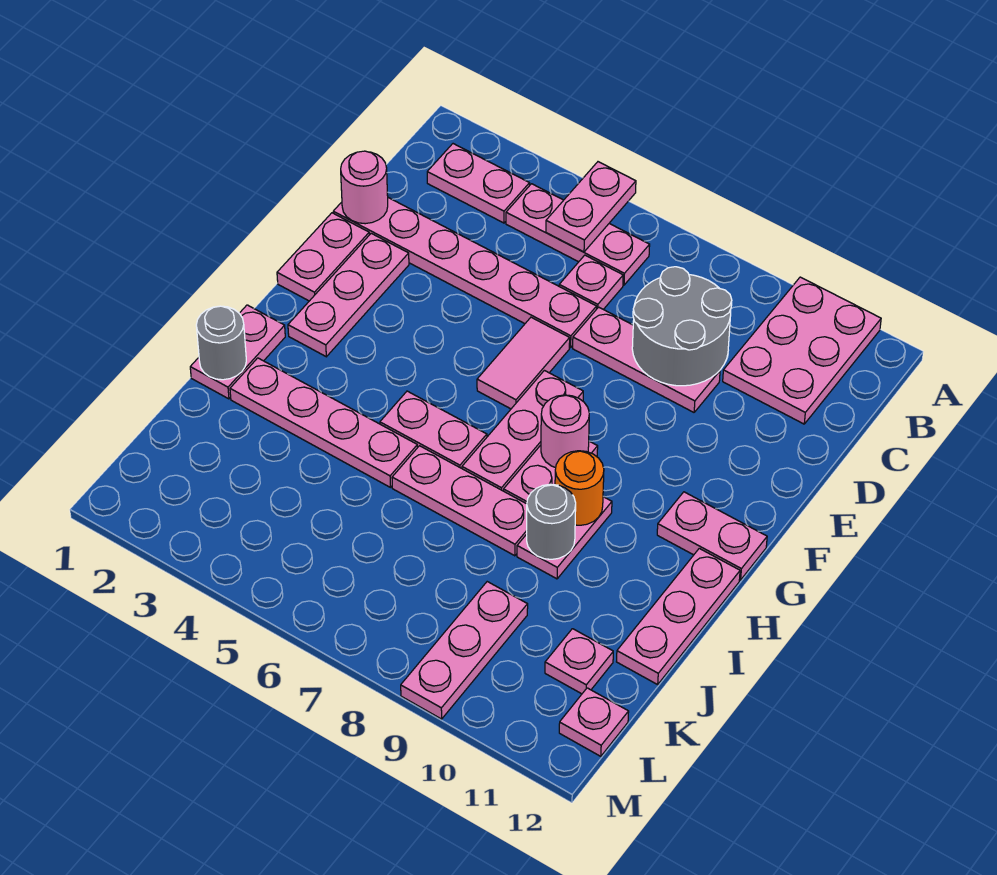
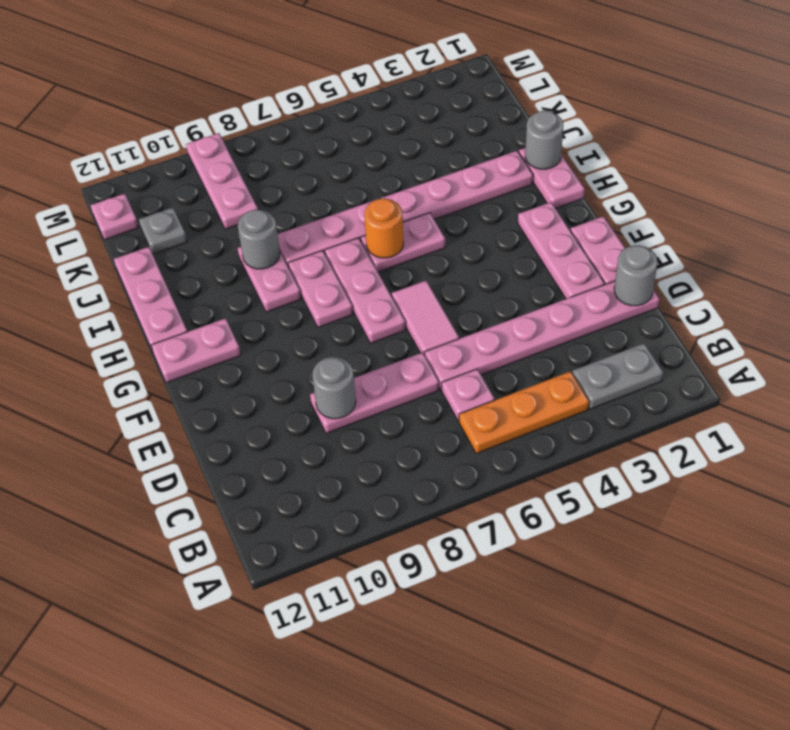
pink 1x2 plate [546,162,636,252] -> none
pink 2x3 plate [723,277,881,424] -> none
pink 1x2 plate [427,144,530,223] -> grey 1x2 plate [572,343,664,409]
pink 1x3 plate [506,184,650,285] -> orange 1x3 plate [459,371,589,454]
grey 2x2 round brick [632,267,732,386] -> grey 1x1 round brick [312,357,356,419]
pink 1x1 round brick [341,151,388,224] -> grey 1x1 round brick [614,245,658,306]
pink 1x1 round brick [541,395,589,468] -> none
orange 1x1 round brick [555,451,604,525] -> orange 1x1 round brick moved to [364,198,403,258]
pink 1x1 plate [545,629,613,694] -> grey 1x1 plate [139,208,187,254]

